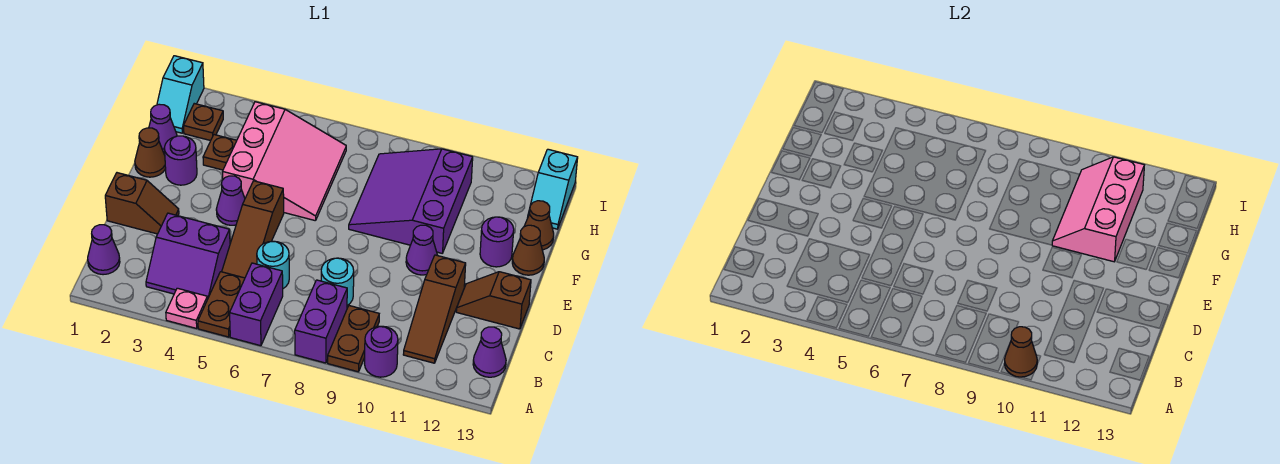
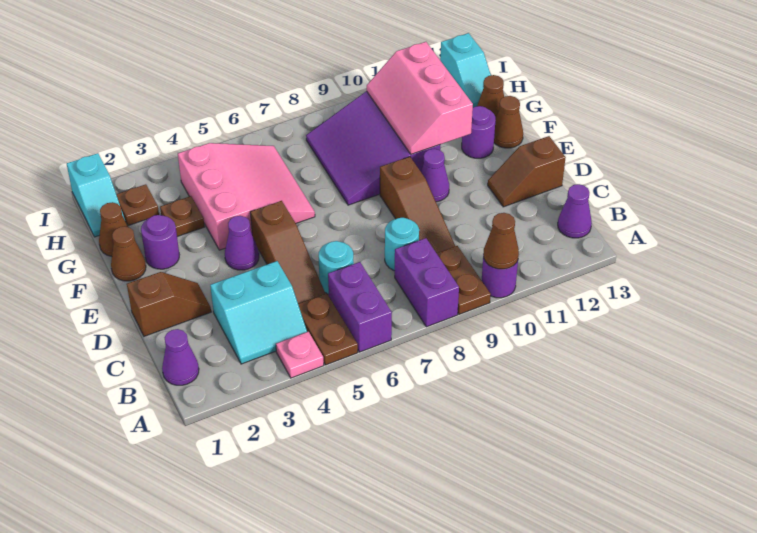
purple 2x2 slope [146,213,230,299] -> cyan 2x2 slope [210,261,307,364]
brown 1x3 slope [403,255,466,363] -> brown 1x3 slope moved to [380,157,455,253]
purple 1x1 cone [149,104,177,153] -> brown 1x1 cone [99,202,128,256]

